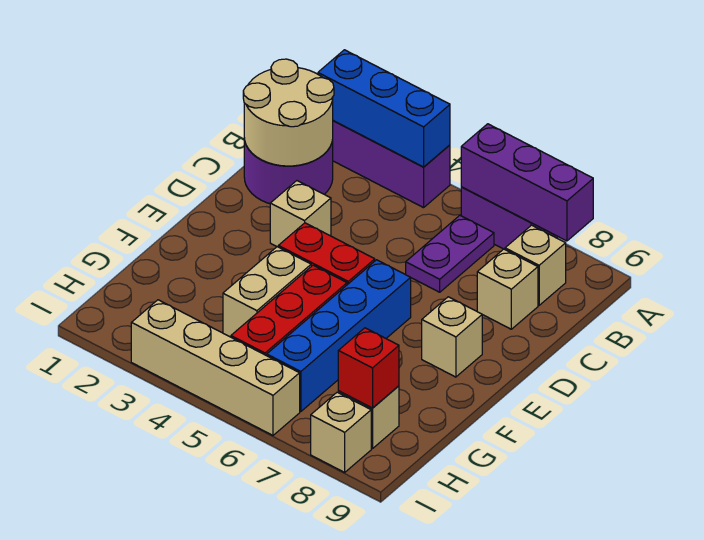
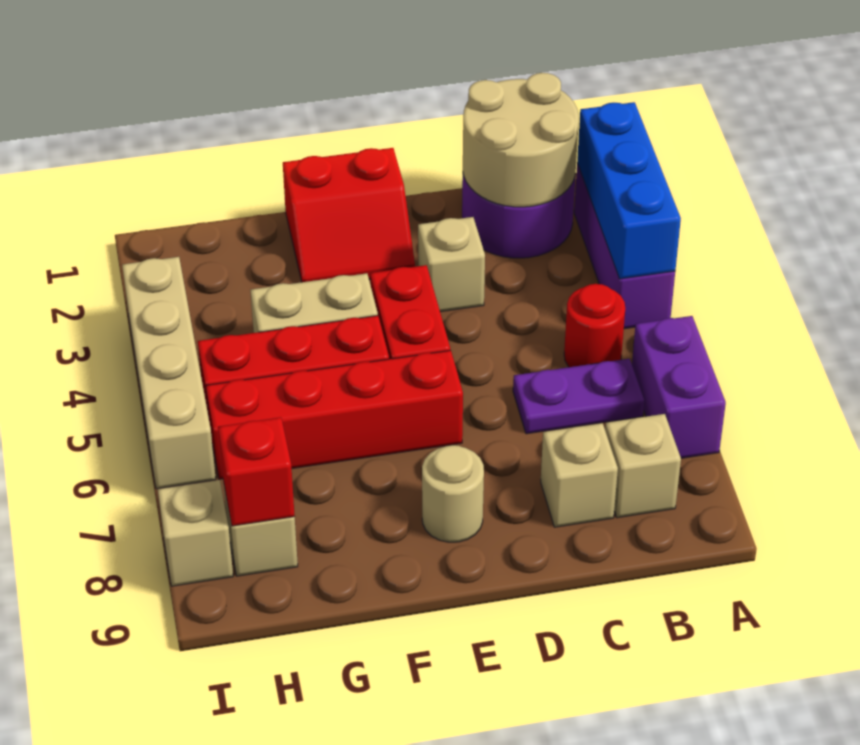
purple 1x3 brick [461,124,593,241] -> none
none -> red 1x1 round brick [564,284,625,367]
none -> red 2x2 slope [283,148,415,282]
blue 1x4 brick [267,260,411,412] -> red 1x4 brick [206,350,463,479]
tan 1x1 brick [422,297,482,377] -> tan 1x1 round brick [422,445,484,542]

